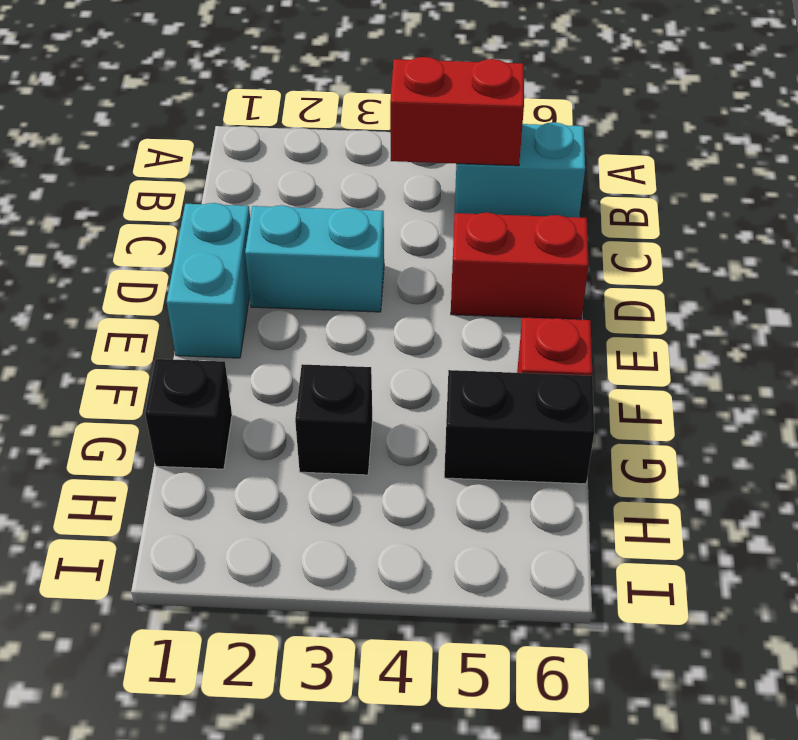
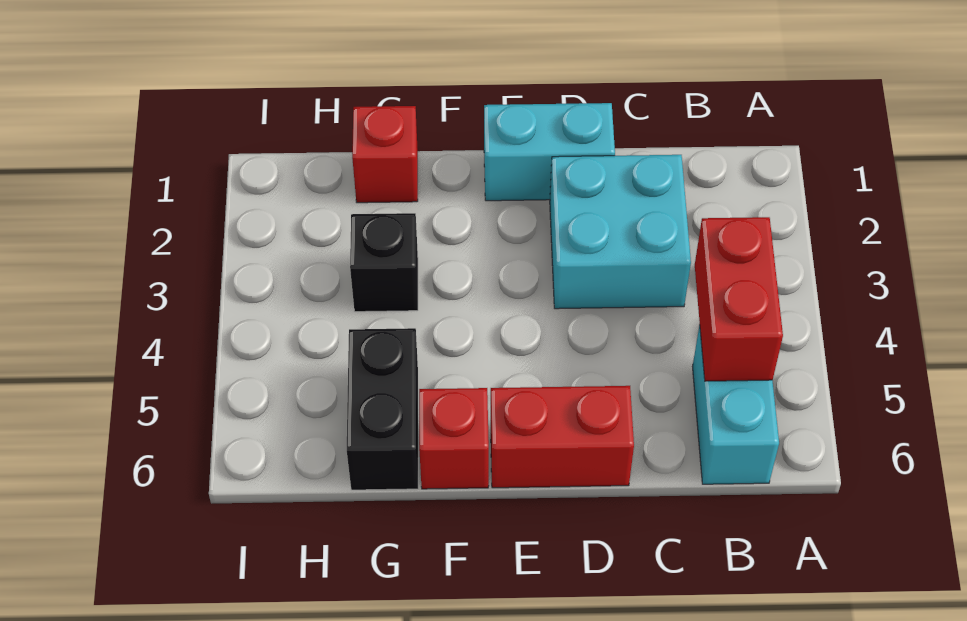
cyan 1x2 brick [245,205,384,312] -> cyan 2x2 brick [550,155,691,309]
red 1x2 brick [451,213,589,320] -> red 1x2 brick turned to [491,386,634,488]
black 1x1 brick [145,359,232,469] -> red 1x1 brick [352,106,418,203]

